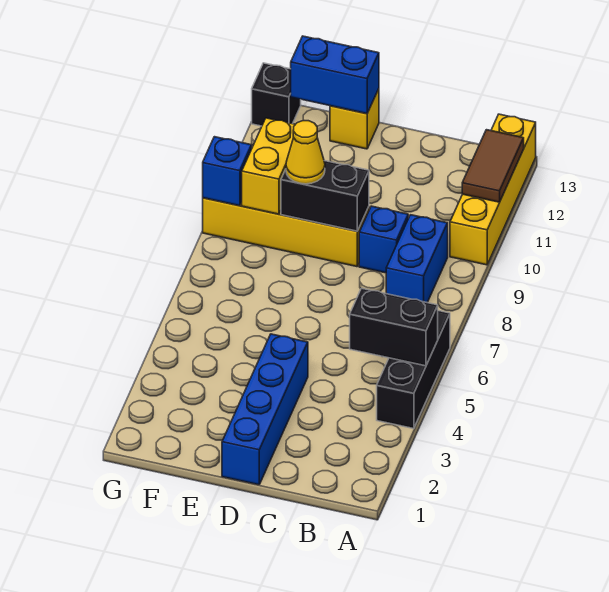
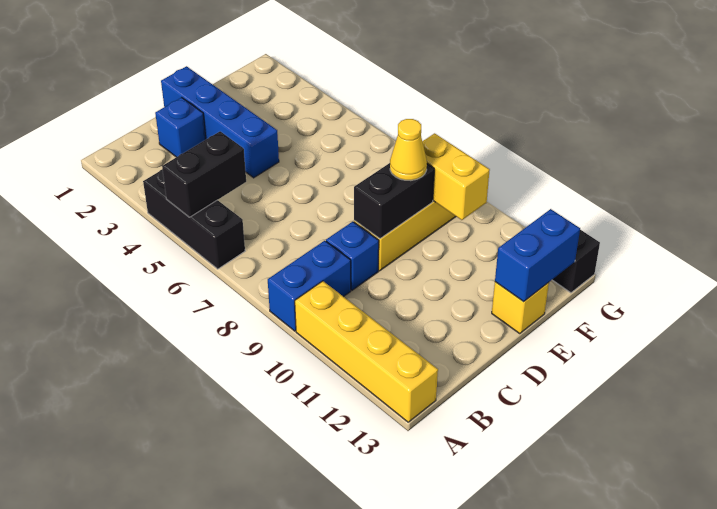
brown 1x2 tile [462,130,524,202] -> none
blue 1x2 brick [386,215,448,303] -> blue 1x2 brick turned to [268,241,351,331]
blue 1x1 brick [203,137,252,206] -> blue 1x1 brick moved to [155,97,206,157]

